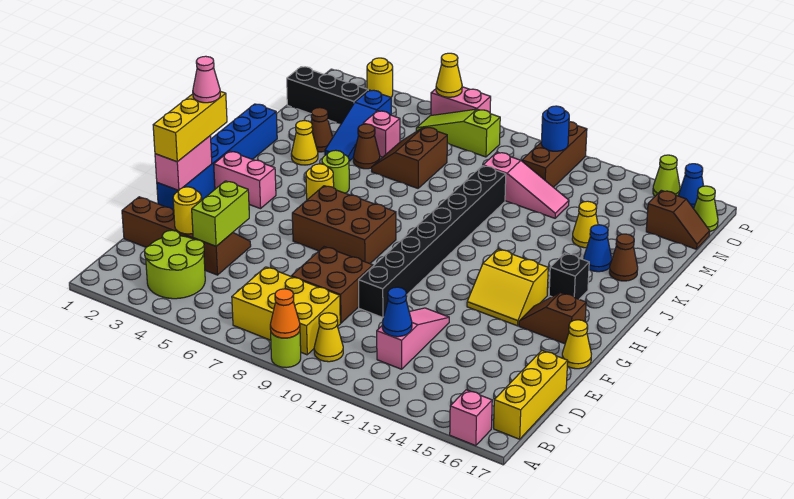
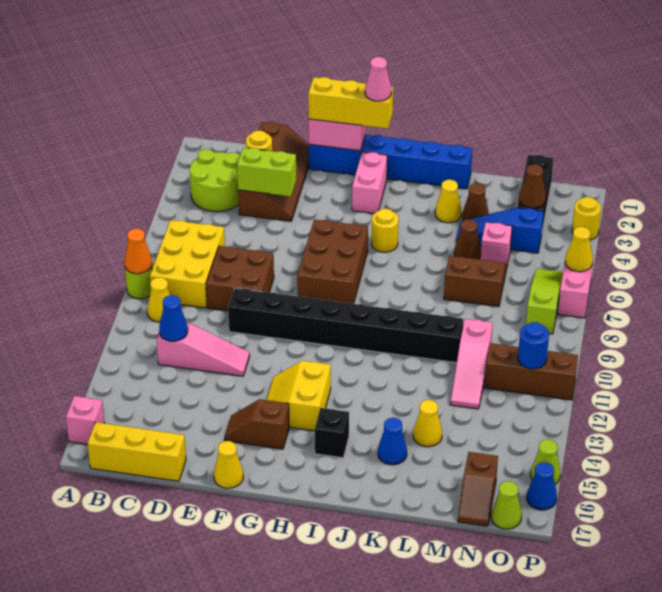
brown 1x2 slope [519,293,586,344] -> brown 1x2 slope turned to [225,399,289,449]
lime 1x1 round brick [322,150,349,193] -> none
brown 1x1 cone [609,234,638,281] -> brown 1x1 cone moved to [519,164,546,208]

